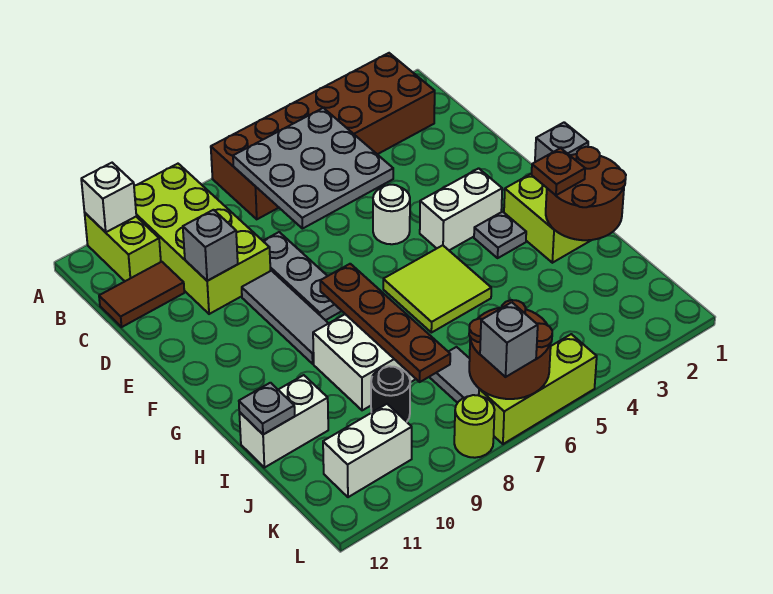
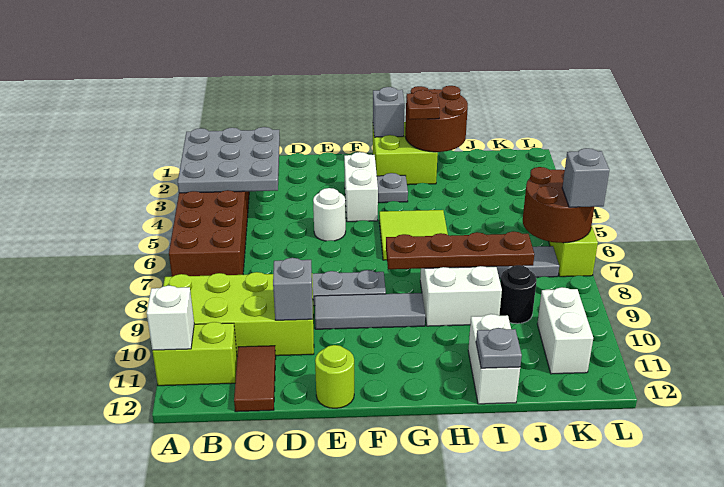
grey 3x3 plate [233,108,393,229] -> grey 3x3 plate moved to [178,127,280,193]
lime 1x1 round brick [454,395,495,458] -> lime 1x1 round brick moved to [315,345,354,408]

